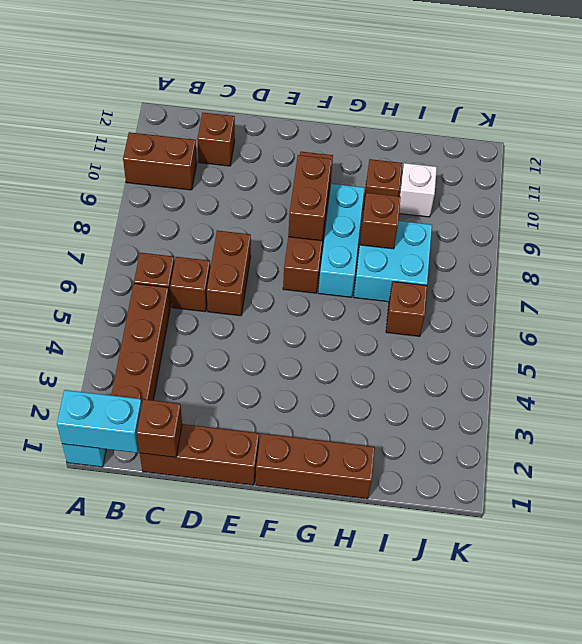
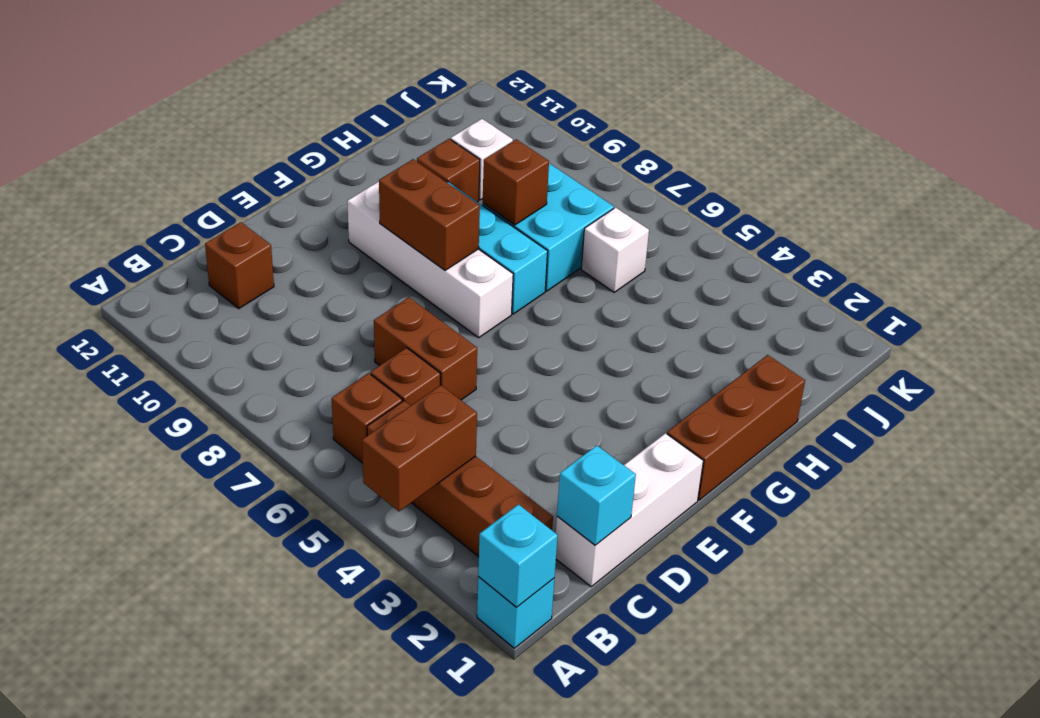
cyan 1x2 brick [57,390,142,453] -> cyan 1x1 brick [478,504,558,608]
brown 1x2 brick [123,132,197,190] -> brown 1x2 brick moved to [362,385,477,511]
brown 1x3 brick [140,424,259,485] -> white 1x3 brick [556,433,703,587]
brown 1x1 brick [137,399,182,457] -> cyan 1x1 brick [557,445,636,545]
brown 1x4 brick [283,152,333,293] -> white 1x4 brick [347,182,513,338]
brown 1x1 brick [386,282,427,336] -> white 1x1 brick [581,208,649,292]

